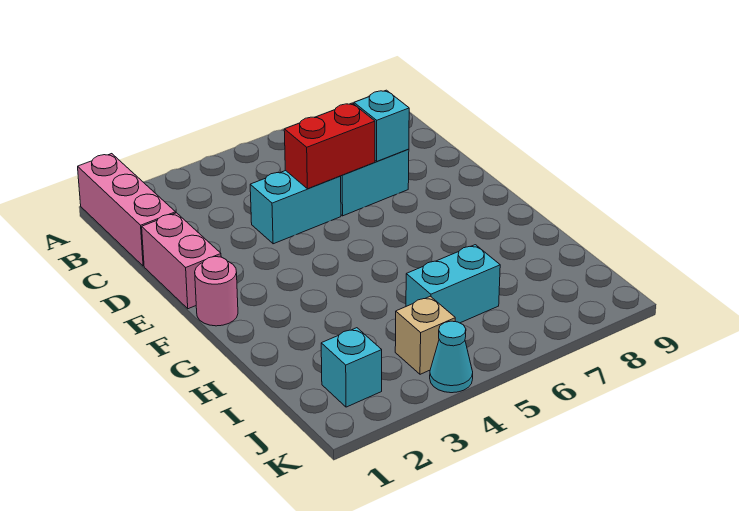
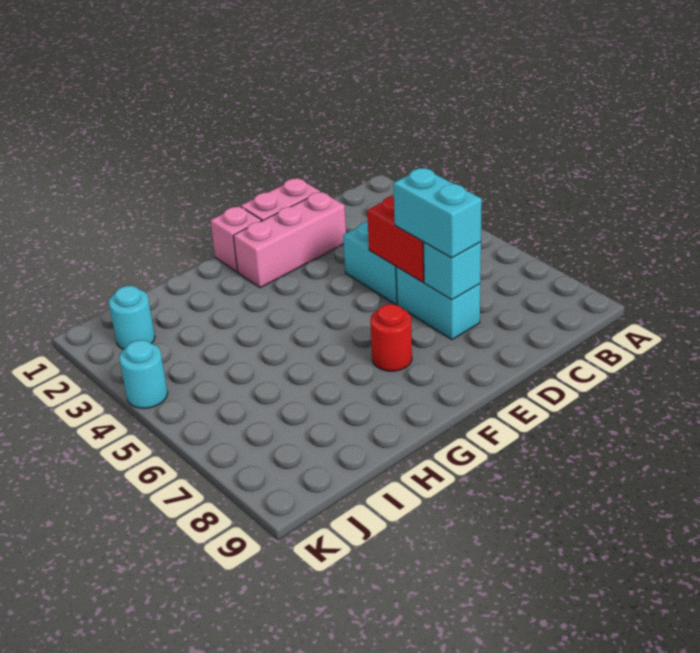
pink 1x3 brick [78,154,176,266] -> pink 1x3 brick moved to [233,192,346,288]
pink 1x1 round brick [195,257,238,326] -> pink 1x1 brick [210,206,261,272]
none -> red 1x1 round brick [370,304,412,371]
cyan 1x2 brick [406,245,500,323] -> cyan 1x2 brick moved to [393,168,482,258]
cyan 1x1 brick [321,328,382,407] -> cyan 1x1 round brick [109,286,155,349]
tan 1x1 brick [395,296,455,374] -> none
cyan 1x1 cone [430,321,473,393] -> cyan 1x1 round brick [119,340,168,408]

